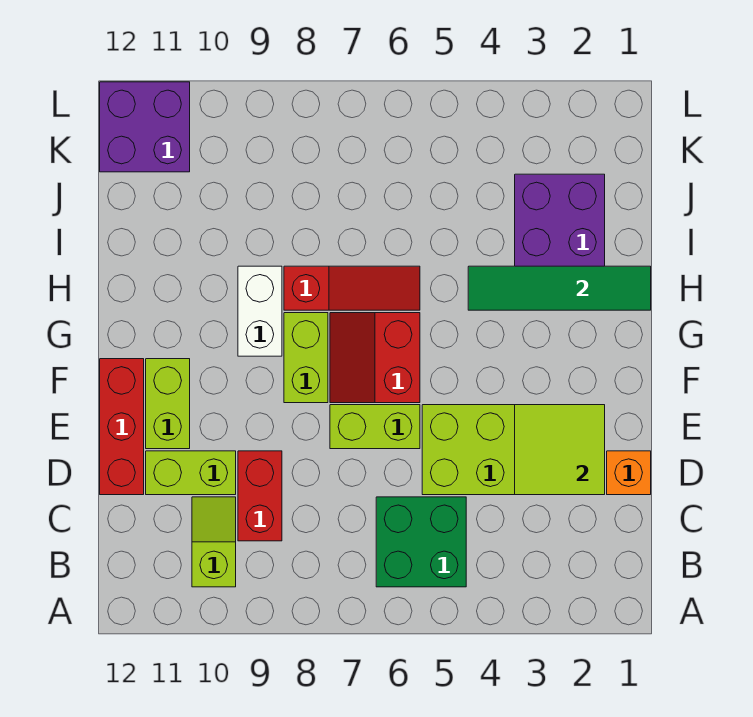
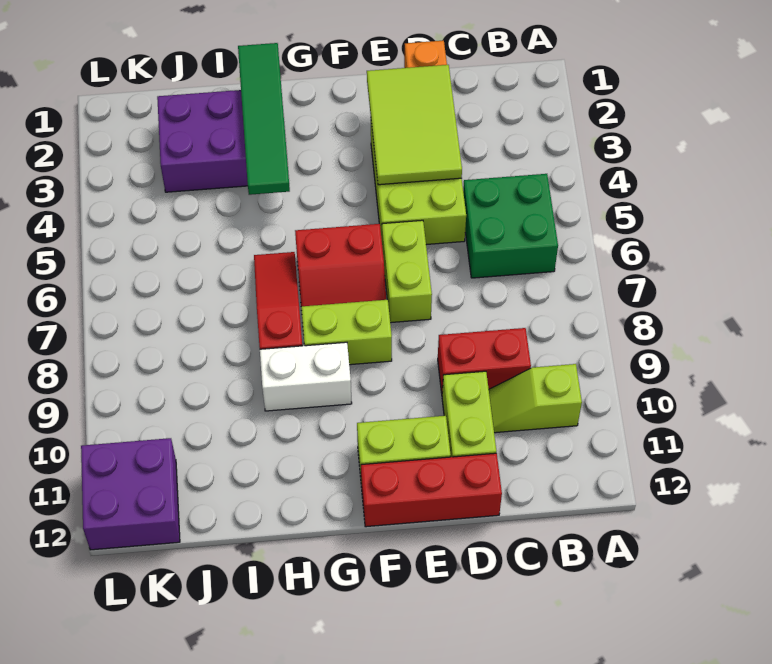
lime 2x2 tile [515,405,605,495] -> lime 2x3 tile [367,65,462,185]

